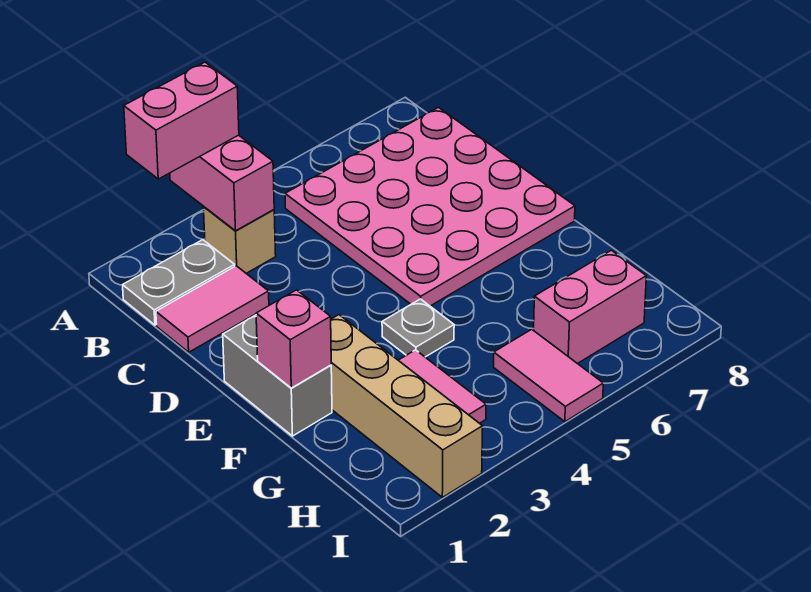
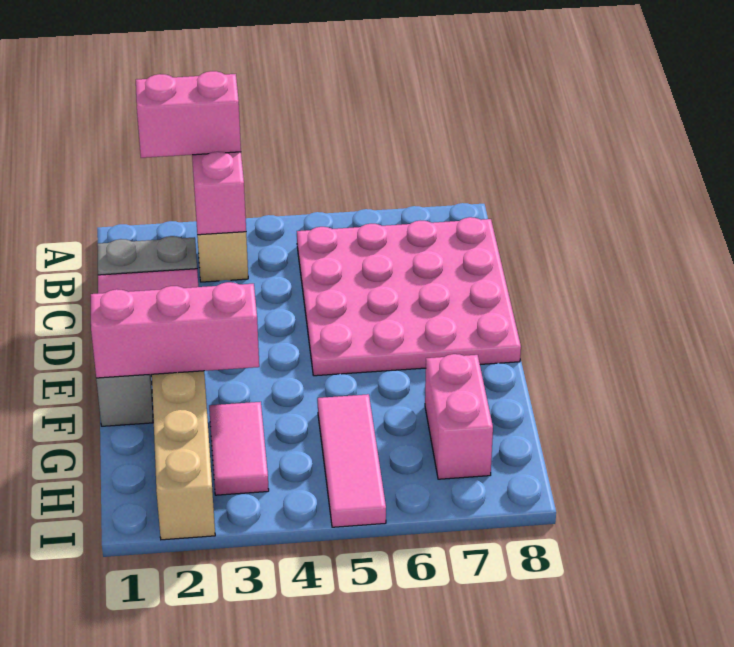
pink 1x1 brick [256,290,331,388] -> pink 1x3 brick [91,282,259,378]
grey 1x1 plate [382,299,454,357] -> none
pink 1x2 tile [494,329,603,422] -> pink 1x3 tile [318,394,386,527]
pink 1x2 brick [534,250,646,364] -> pink 1x2 brick turned to [425,354,493,479]

